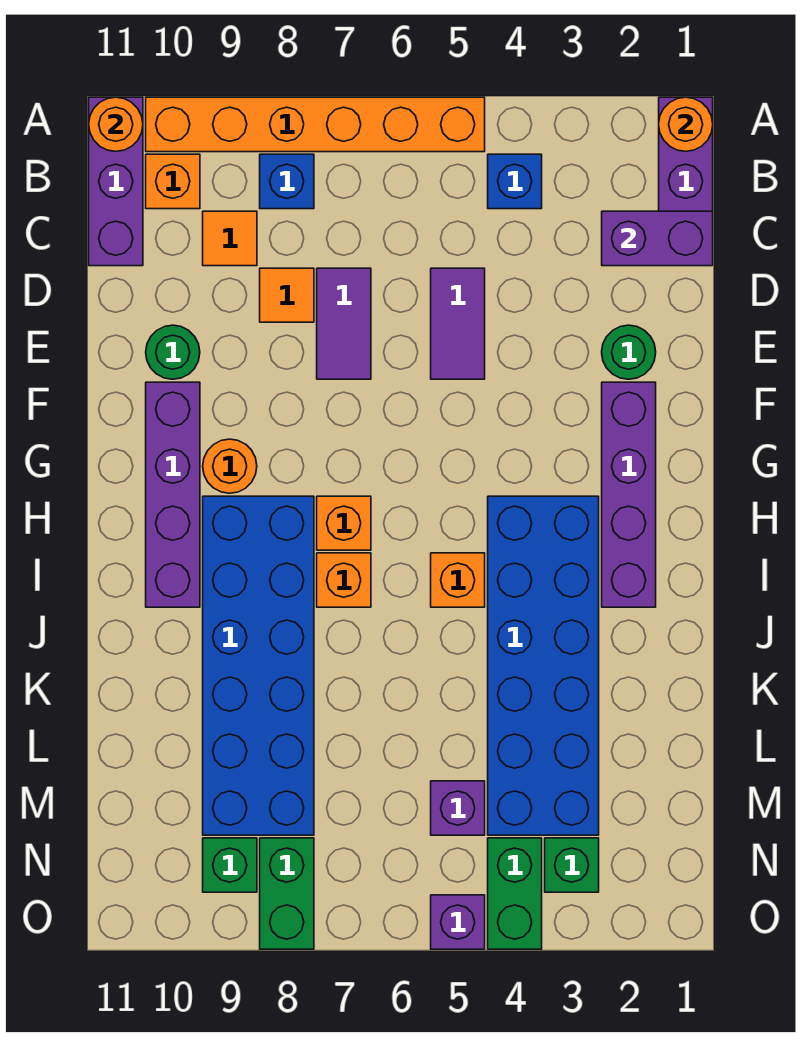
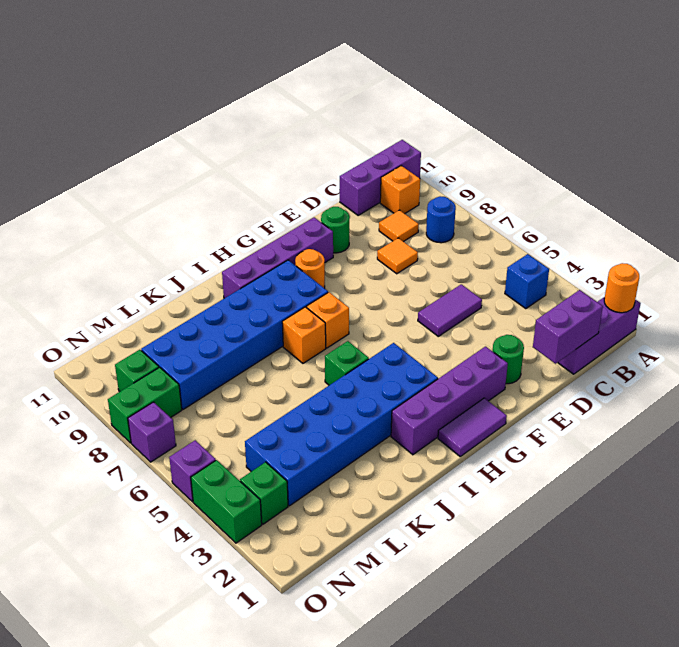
orange 1x6 brick [146,97,485,152] -> none
orange 1x1 round brick [89,97,143,151] -> none
blue 1x1 brick [260,154,314,209] -> blue 1x1 round brick [426,196,456,243]
purple 1x2 brick [602,211,713,266] -> purple 1x2 brick turned to [533,290,603,364]
purple 1x2 tile [317,268,371,379] -> purple 1x2 tile moved to [438,398,507,456]
orange 1x1 brick [431,553,485,607] -> green 1x1 brick [325,341,369,385]
purple 1x1 brick [431,781,485,835] -> purple 1x1 brick moved to [128,402,176,462]
green 1x2 brick [488,838,542,949] -> green 1x2 brick turned to [191,460,262,543]

